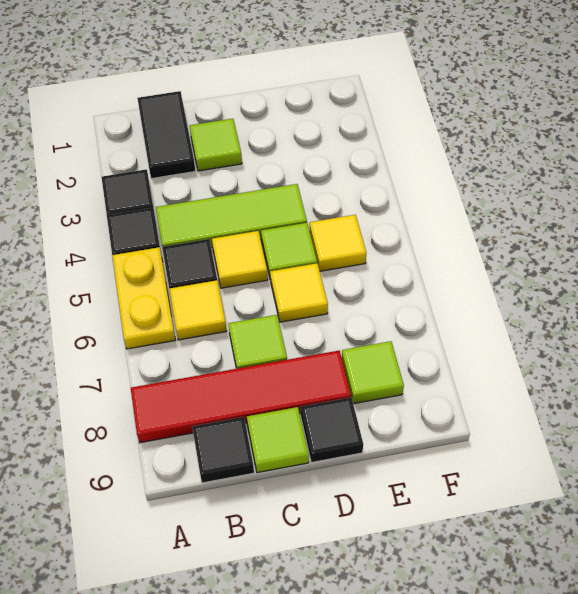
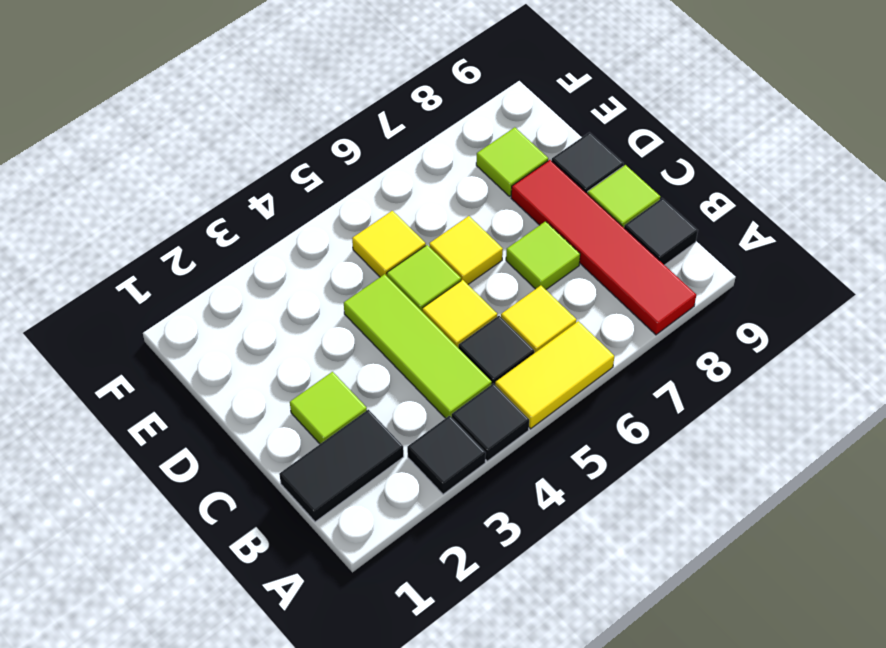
yellow 1x2 plate [112,247,175,349] -> yellow 1x2 tile [495,321,614,429]

